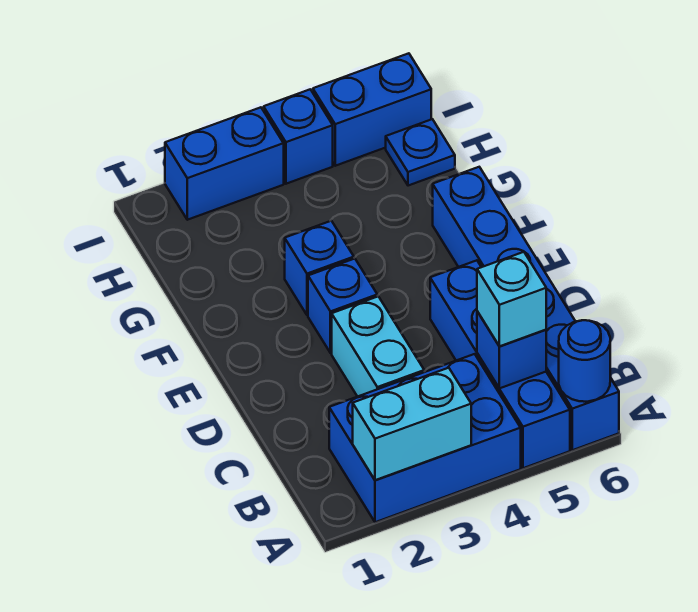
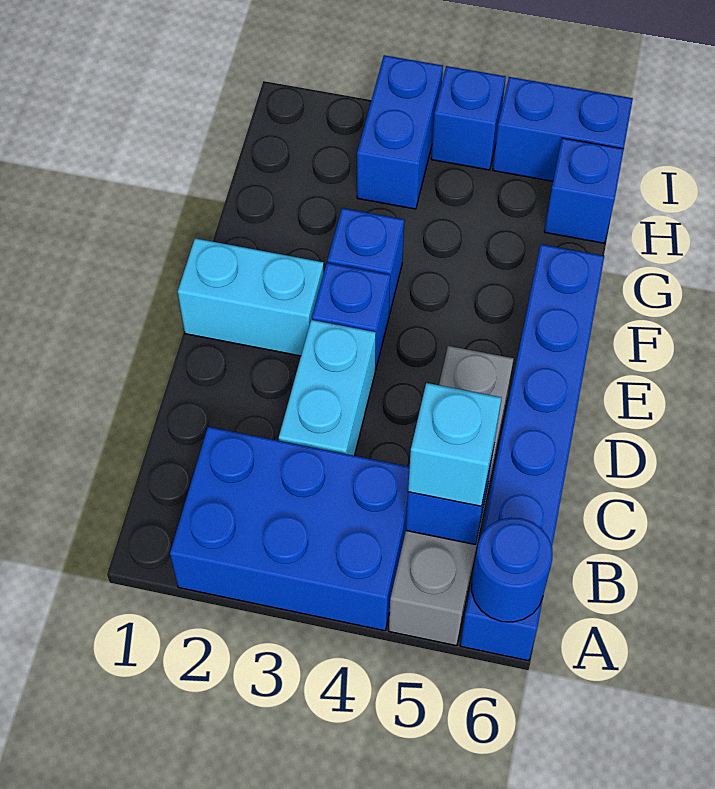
cyan 1x2 brick [353,368,471,480] -> cyan 1x2 brick moved to [178,238,324,356]
blue 1x4 brick [430,260,570,468] -> grey 1x4 brick [389,346,514,646]
blue 1x1 plate [386,119,455,186] -> blue 1x1 brick [544,138,624,243]
blue 1x2 brick [165,107,284,220] -> blue 1x2 brick turned to [357,55,443,209]

